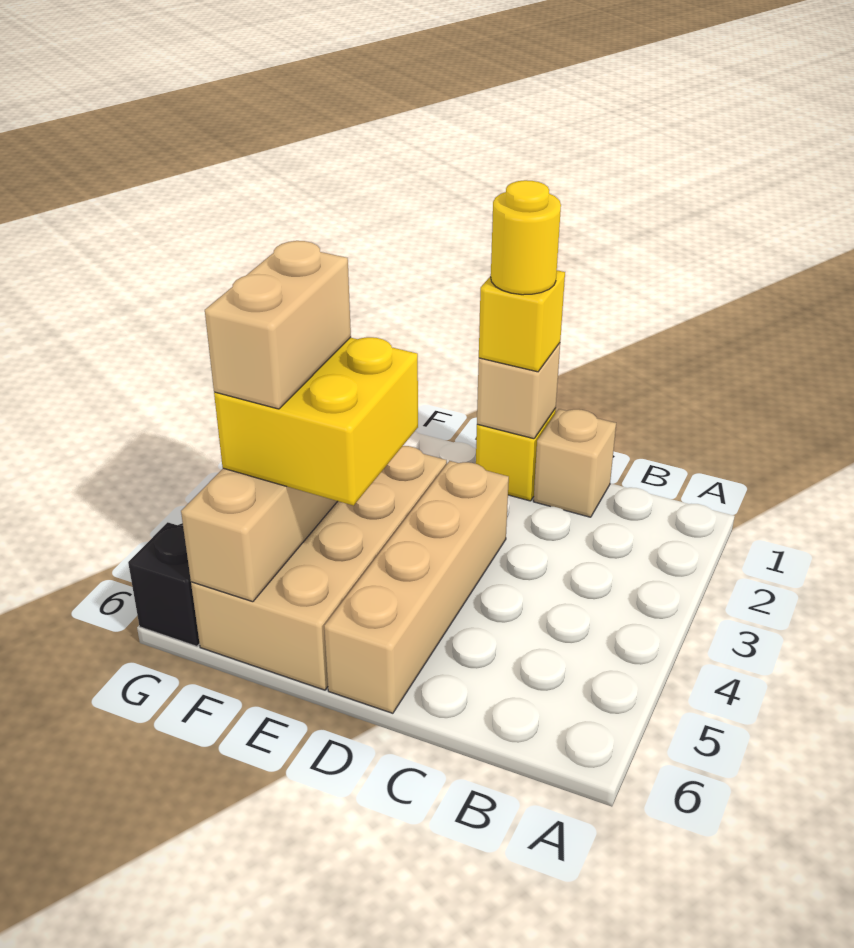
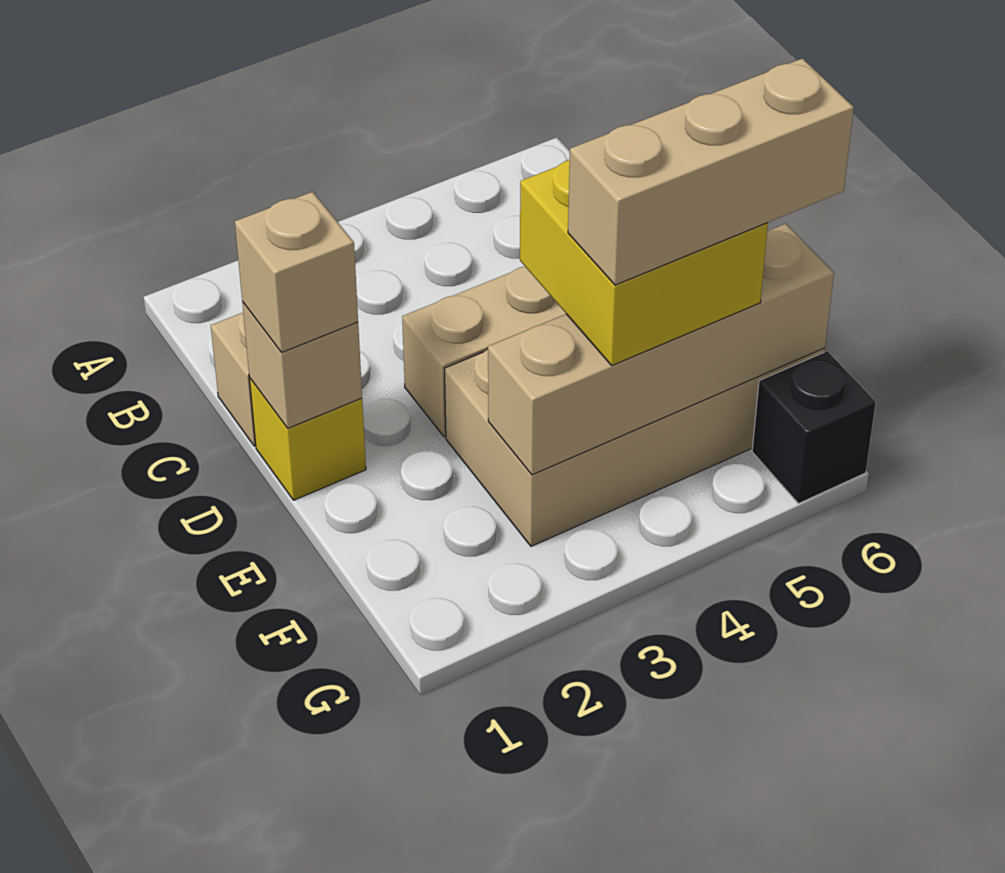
yellow 1x1 brick [479,270,565,372] -> tan 1x1 brick [235,192,358,353]
yellow 1x1 round brick [491,180,561,295] -> none
tan 1x2 brick [205,241,351,409] -> tan 1x3 brick [568,58,854,285]

